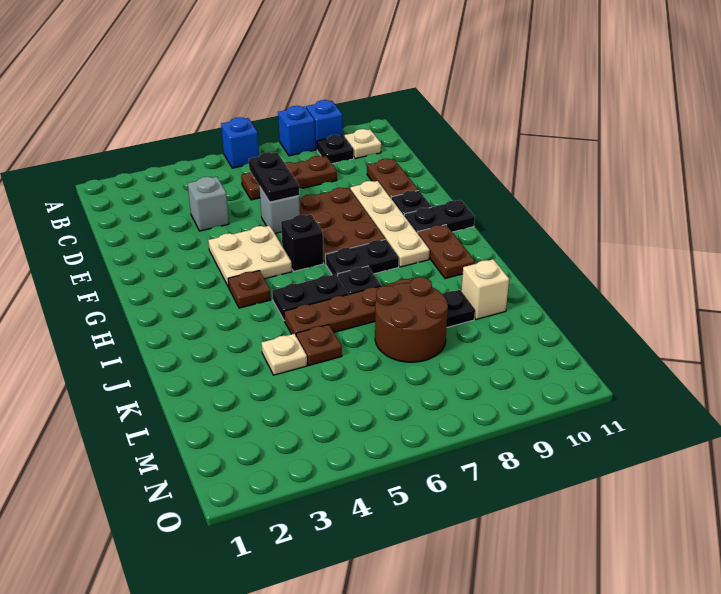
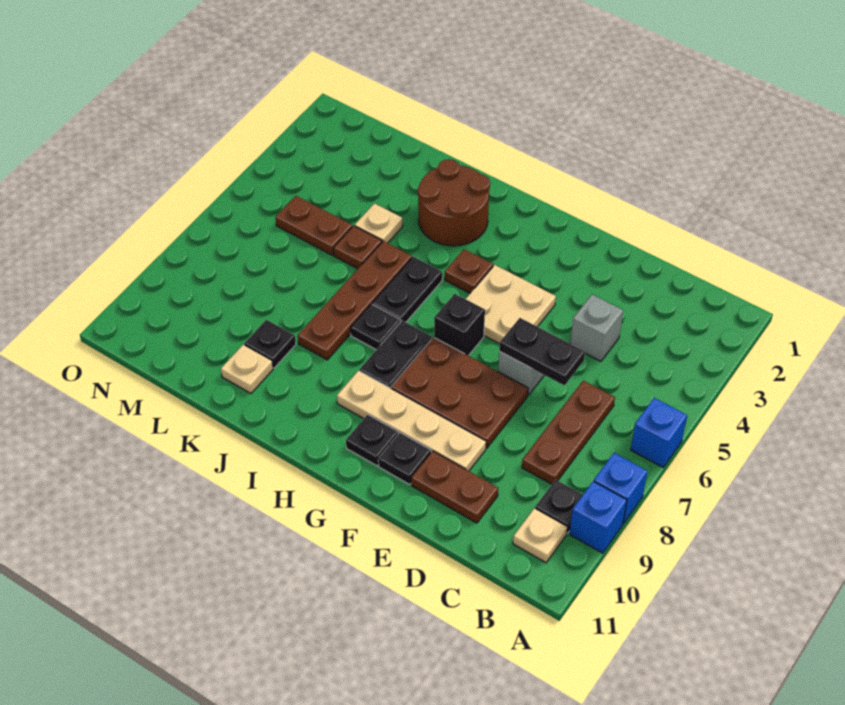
black 1x2 plate [404,200,475,233] -> black 1x1 plate [346,415,398,466]
brown 1x2 plate [418,225,475,279] -> brown 1x2 plate moved to [275,196,352,255]
brown 2x2 round brick [375,277,448,362] -> brown 2x2 round brick moved to [418,159,490,246]
tan 1x1 brick [461,259,509,320] -> tan 1x1 plate [221,344,273,393]

